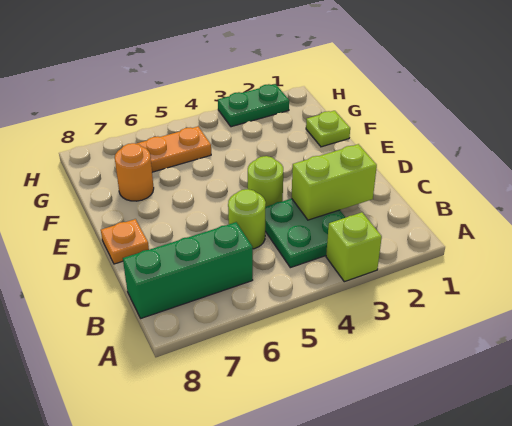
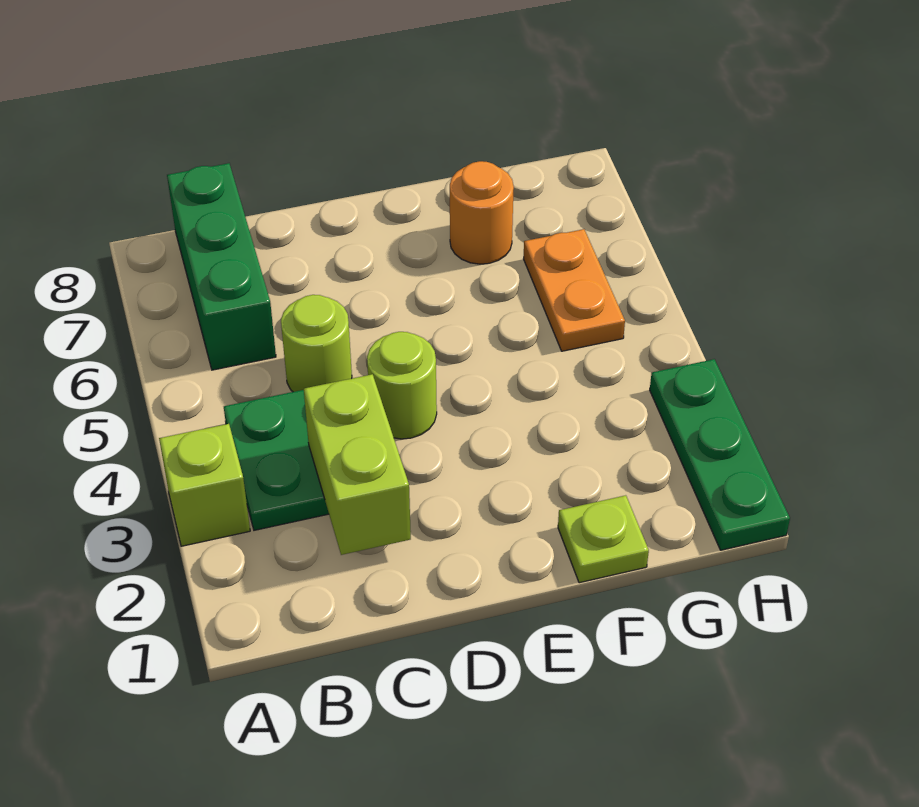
orange 1x1 plate [101,219,149,264] -> none
green 1x2 plate [218,84,289,127] -> green 1x3 plate [650,359,790,550]

